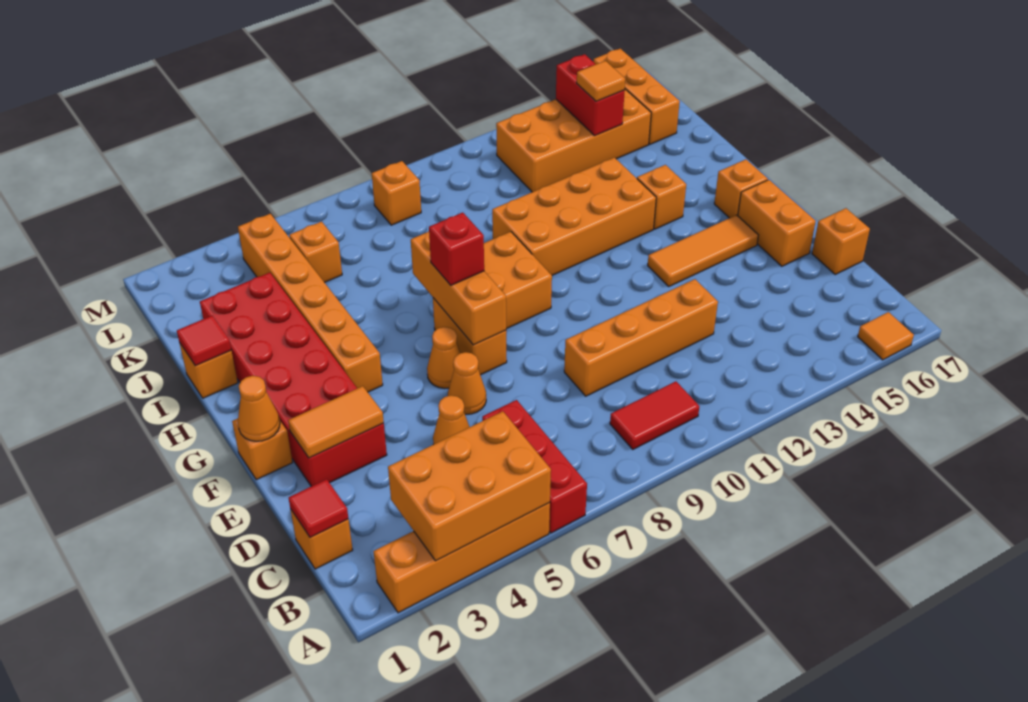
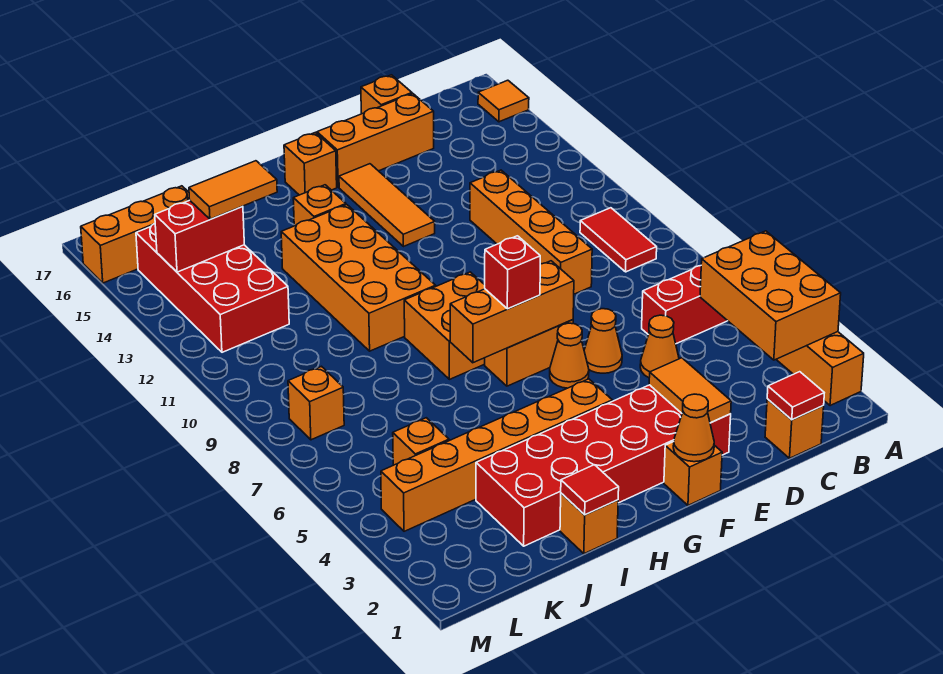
orange 1x2 brick [738,180,816,266] -> orange 1x3 brick [317,94,434,187]
orange 2x4 brick [496,89,651,192] -> red 2x4 brick [136,224,289,352]
orange 1x1 tile [577,61,625,101] -> orange 1x2 tile [189,161,277,219]

